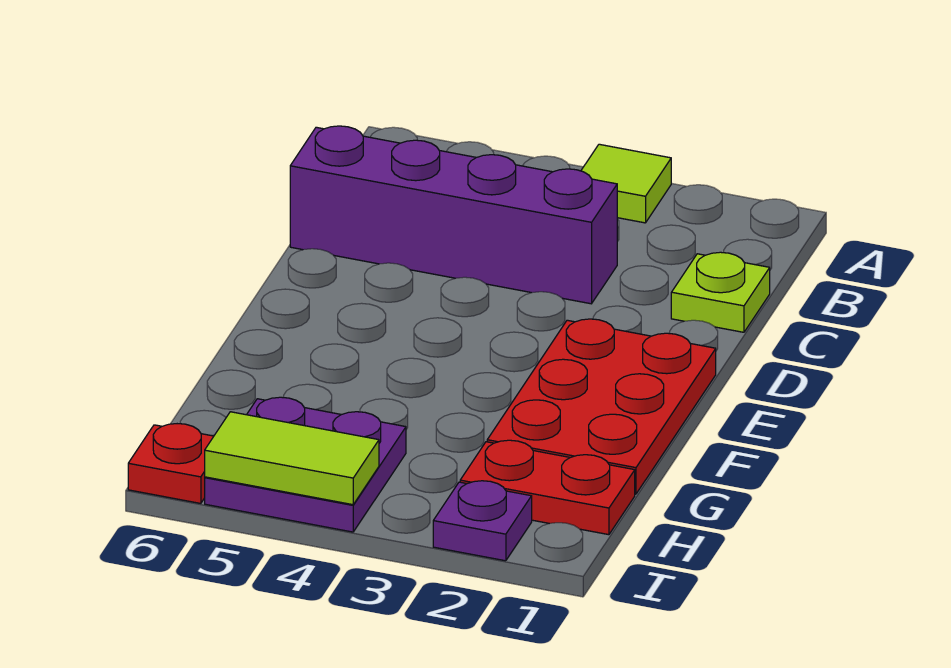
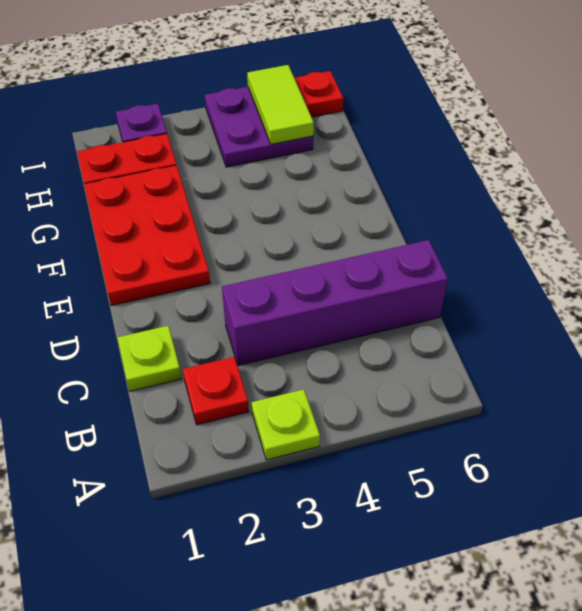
lime 1x1 tile [581,144,671,223] -> lime 1x1 plate [252,389,320,460]
none -> red 1x1 plate [183,357,249,425]
lime 1x2 tile [205,412,379,505] -> lime 1x2 tile turned to [247,65,314,144]

